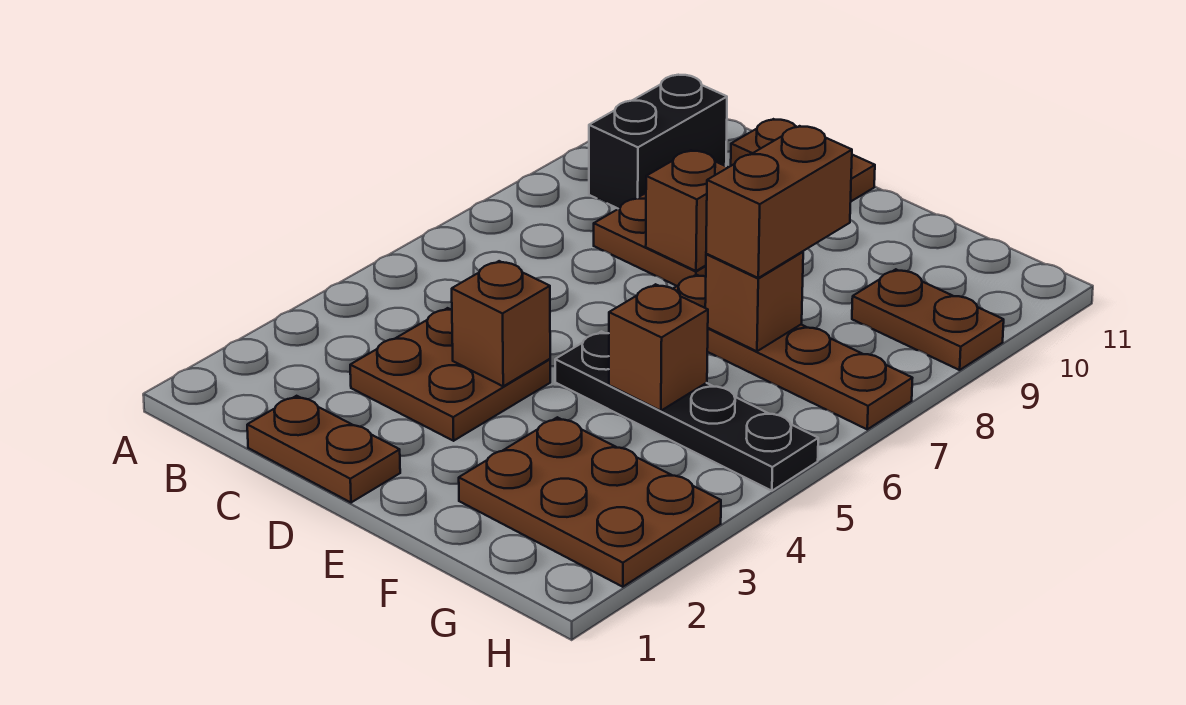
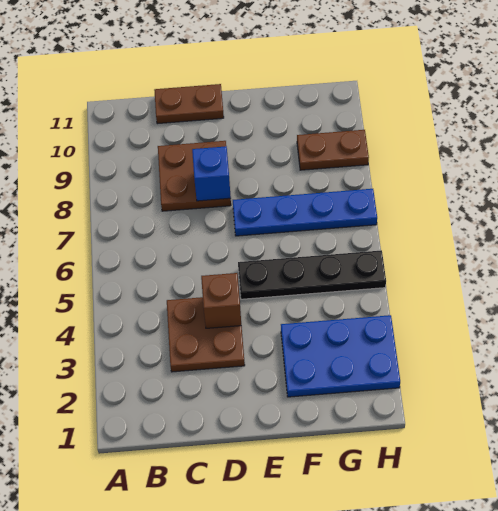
black 1x2 brick [589,75,727,209] -> none
brown 1x2 plate [247,396,400,503] -> none
brown 1x1 brick [646,150,728,271] -> blue 1x1 brick [192,146,231,201]
brown 1x4 plate [673,275,912,429] -> blue 1x4 plate [233,189,377,236]
brown 2x3 plate [459,417,721,587] -> blue 2x3 plate [281,315,400,397]
brown 1x1 brick [609,284,708,411] -> none
brown 1x1 brick [705,251,803,351] -> none
brown 1x2 brick [706,126,852,278] -> none

